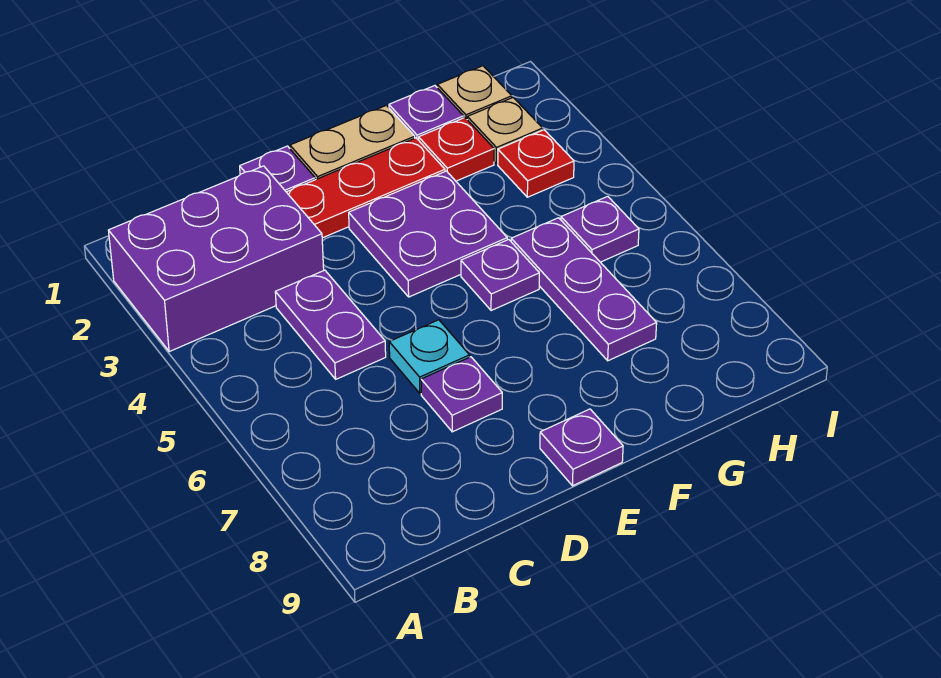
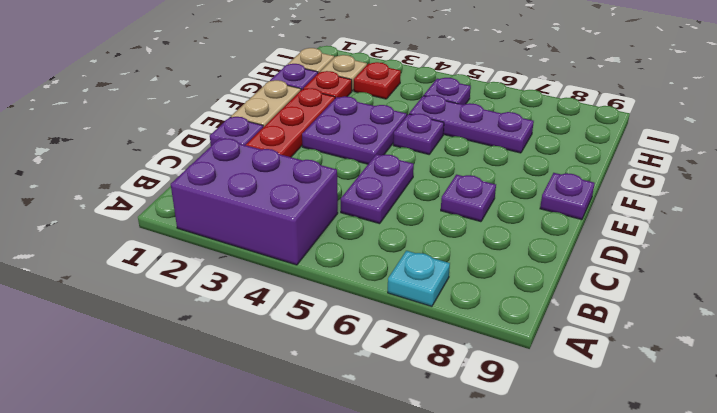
purple 2x3 brick [108,166,324,352] -> purple 2x3 brick turned to [171,138,338,265]
purple 1x2 plate [275,270,386,379] -> purple 1x2 plate turned to [340,154,414,224]
cyan 1x1 plate [389,320,470,393] -> cyan 1x1 plate moved to [388,251,450,306]

